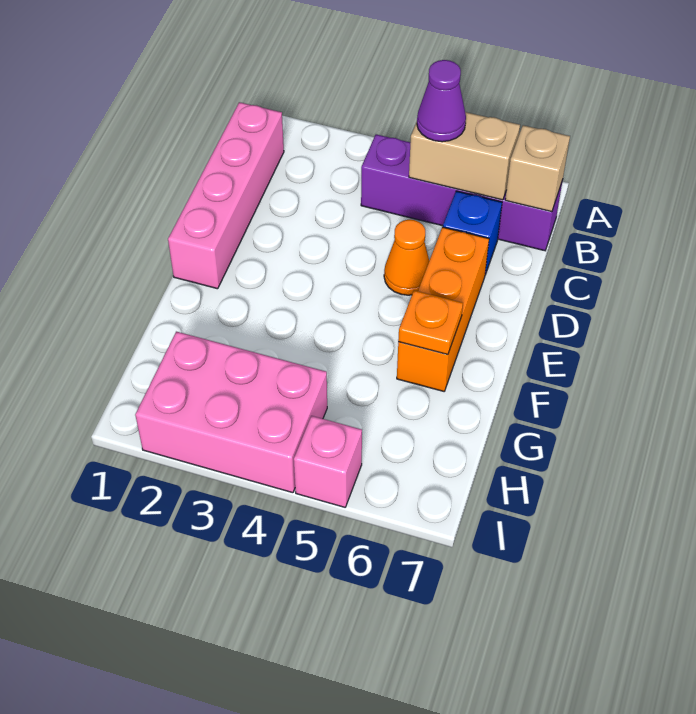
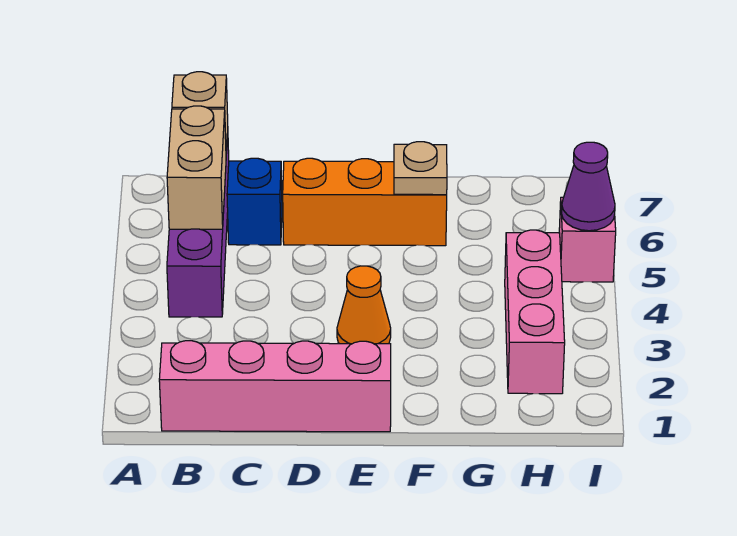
purple 1x1 cone [417,60,466,142] -> purple 1x1 cone moved to [561,142,615,231]
orange 1x1 cone [384,220,429,295] -> orange 1x1 cone moved to [337,266,391,344]
orange 1x1 plate [398,290,463,354] -> tan 1x1 plate [394,142,447,195]
pink 2x3 brick [135,332,327,493] -> pink 1x3 brick [505,230,565,394]

